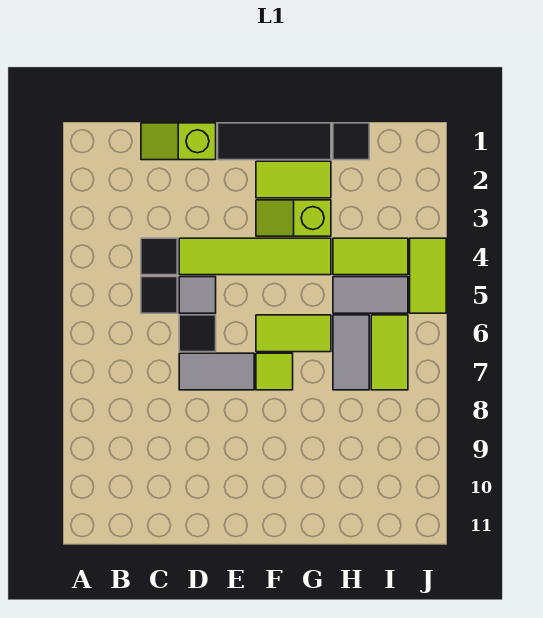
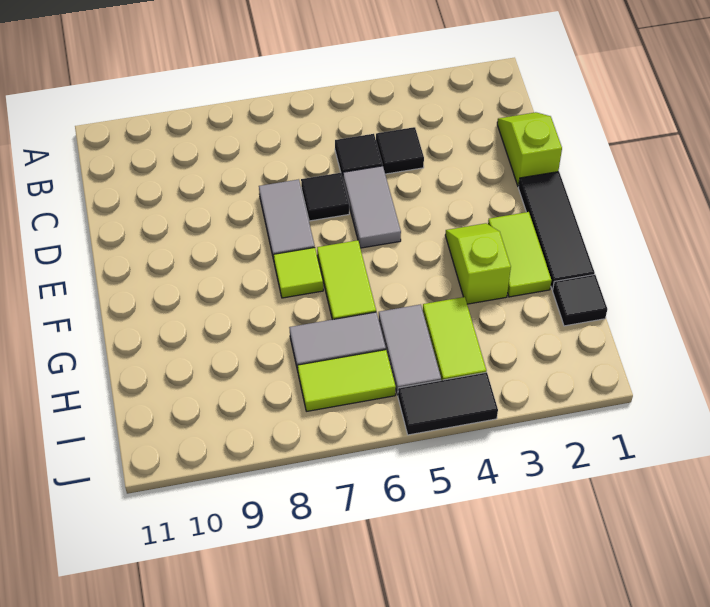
lime 1x4 tile [179,238,331,275] -> none
grey 1x1 tile [179,277,216,313] -> grey 1x2 tile [343,166,401,248]
lime 1x2 tile [410,238,446,313] -> black 1x2 tile [398,372,498,435]

